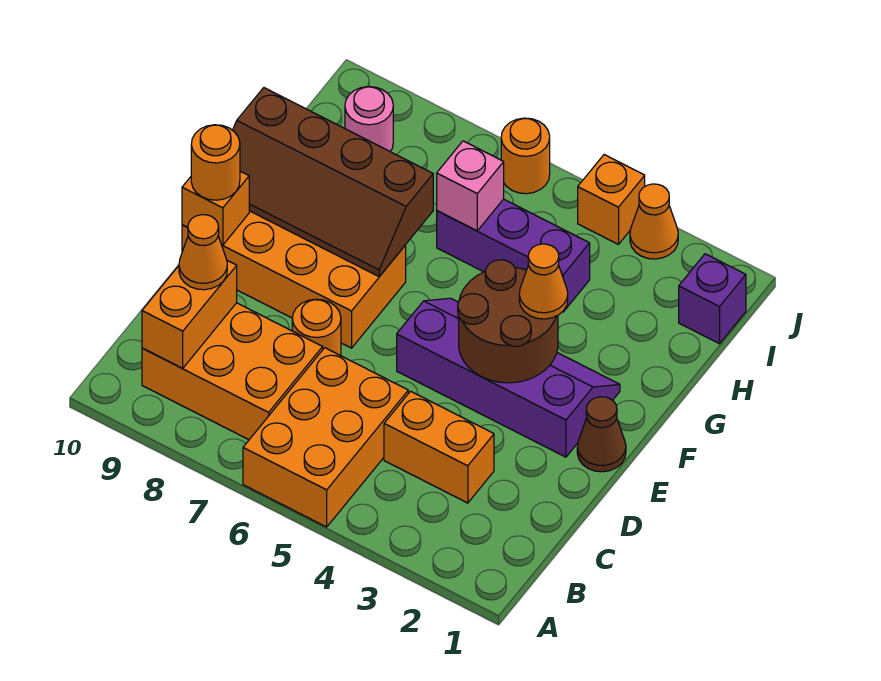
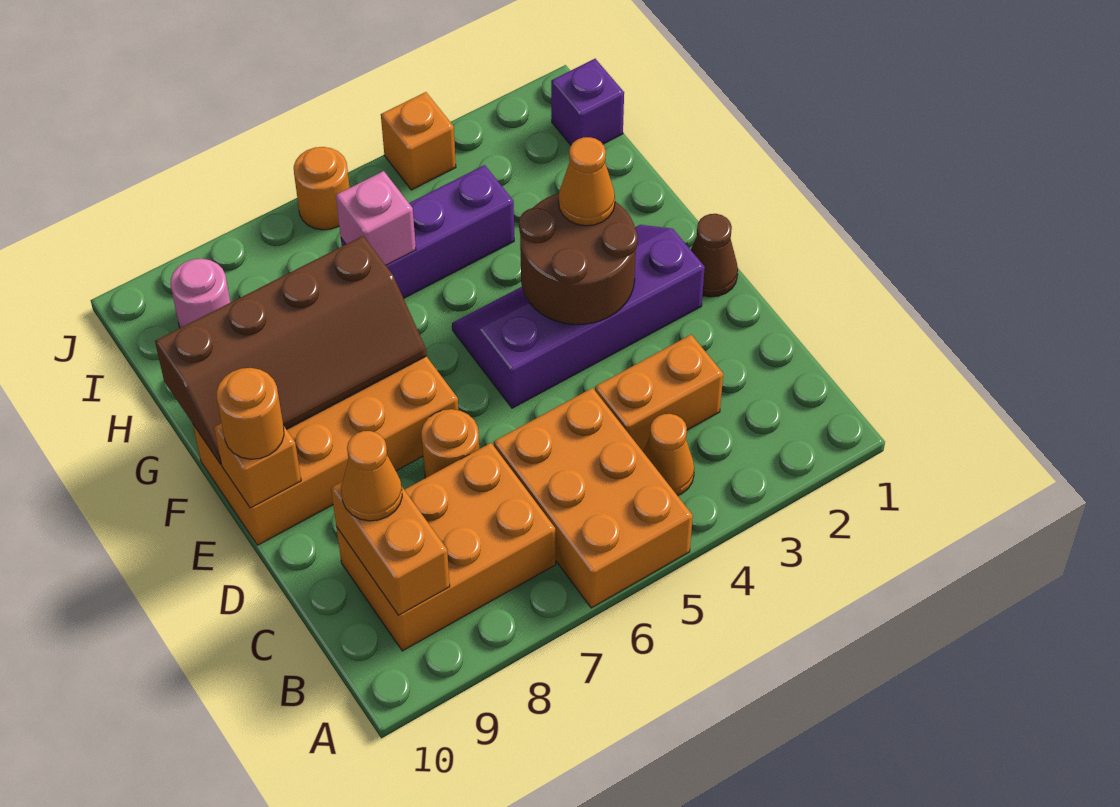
orange 1x1 cone [630,184,678,259] -> orange 1x1 cone moved to [643,414,694,496]

